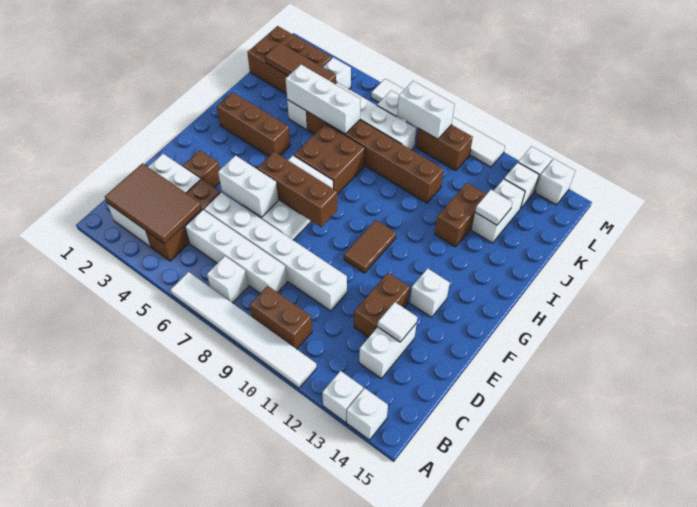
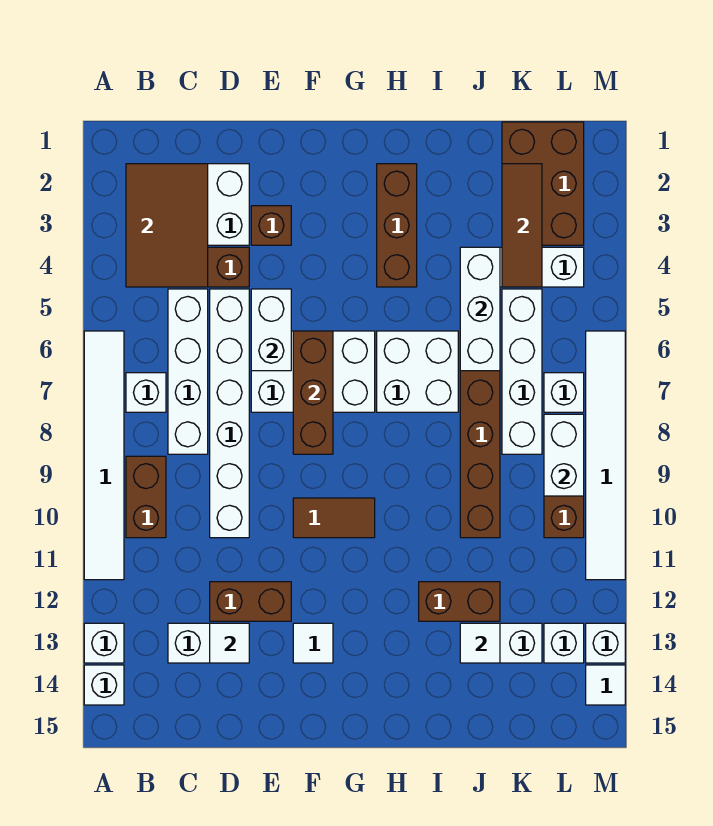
white 1x1 brick [410,268,450,317] -> white 1x1 tile [293,623,333,663]
brown 2x2 brick [294,124,365,194] -> white 2x2 brick [377,331,458,412]
white 1x1 brick [535,159,575,205] -> white 1x1 tile [586,665,625,705]

